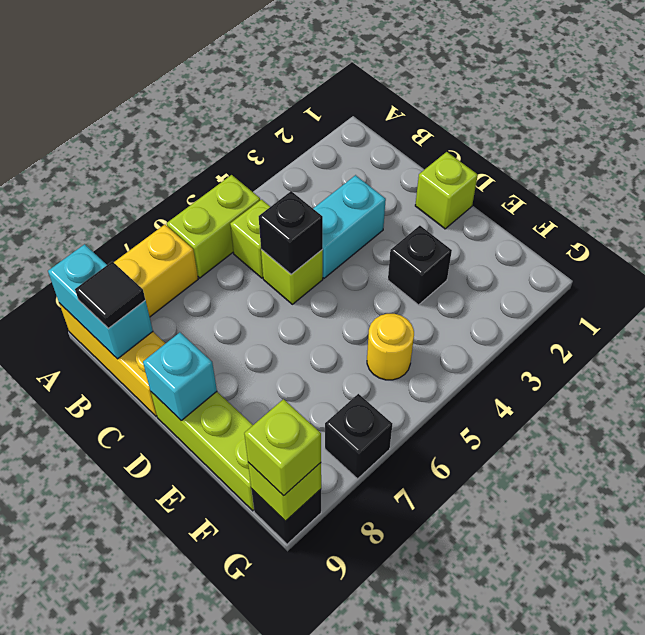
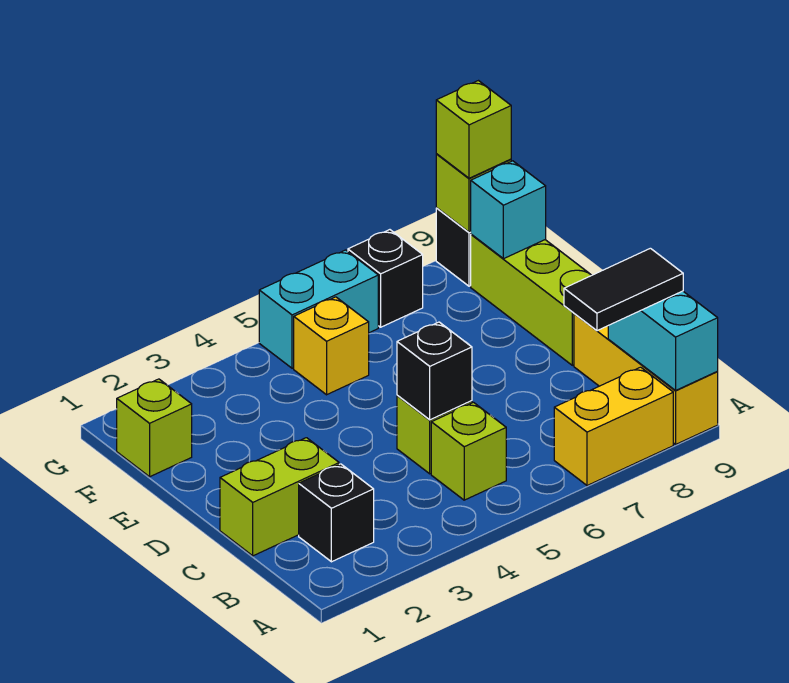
lime 1x2 brick [167,175,260,278] -> lime 1x2 brick moved to [220,438,339,556]
black 1x1 tile [75,261,145,329] -> black 1x2 tile [564,248,683,331]
cyan 1x2 brick [313,175,386,278] -> cyan 1x2 brick moved to [259,250,378,368]
lime 1x1 brick [415,152,478,229] -> lime 1x1 brick moved to [117,379,192,477]
cyan 1x1 brick [143,332,217,421] -> cyan 1x1 brick moved to [471,161,546,259]
black 1x1 brick [388,226,452,305] -> black 1x1 brick moved to [299,464,374,562]
yellow 1x1 round brick [367,314,414,380] -> yellow 1x1 brick [294,297,369,395]

